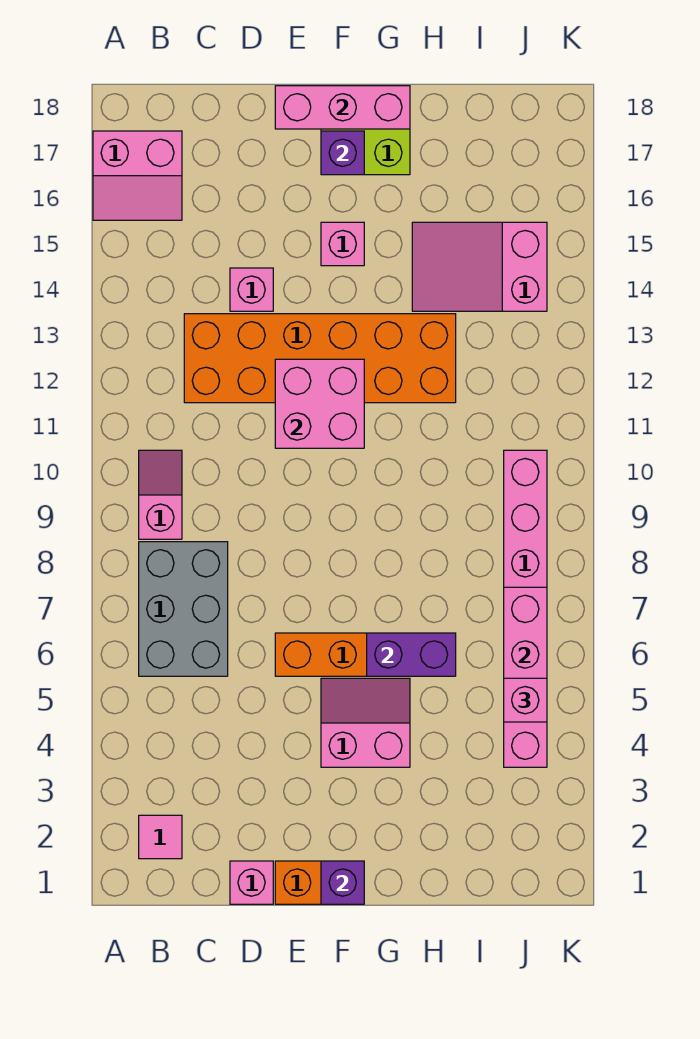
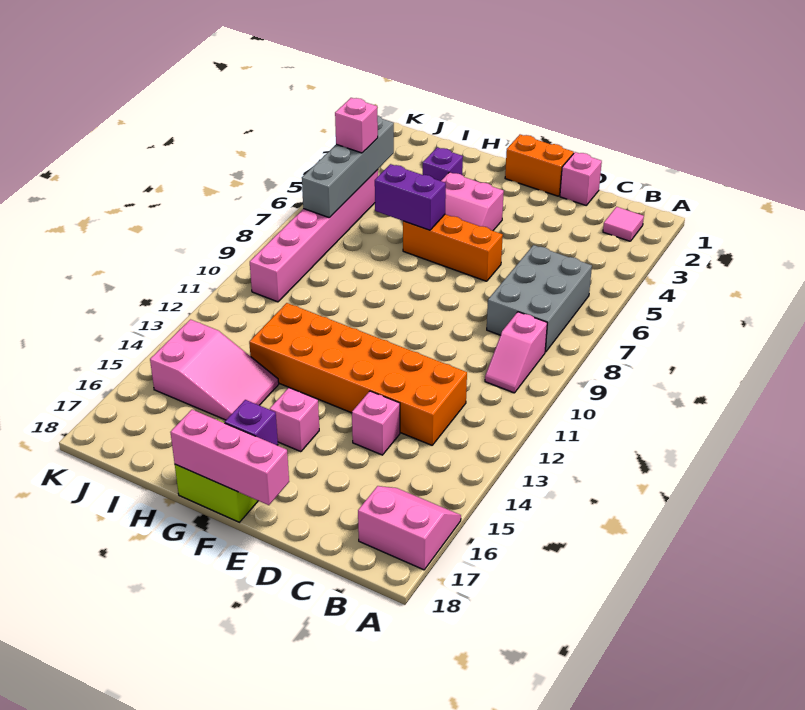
pink 2x2 brick [275,359,364,448] -> none
purple 1x1 brick [321,861,364,904] -> purple 1x1 brick moved to [423,147,463,181]
pink 1x4 brick [504,587,547,767] -> grey 1x4 brick [302,115,394,218]

